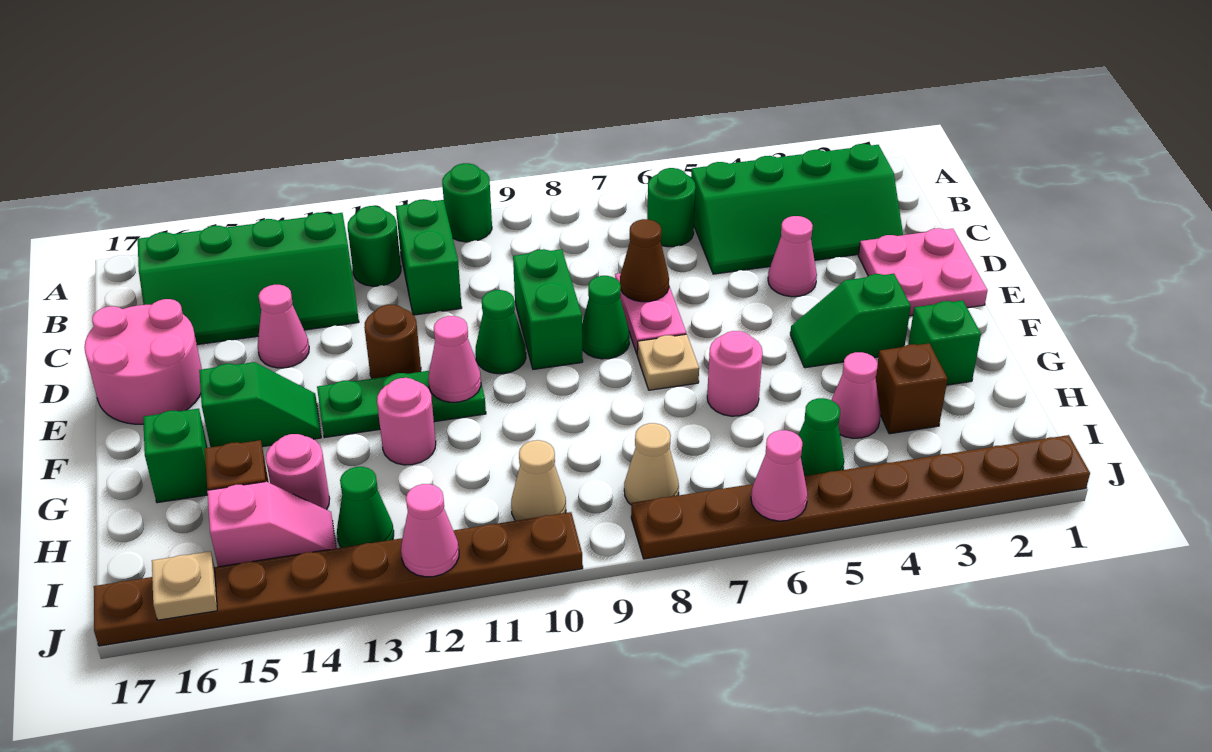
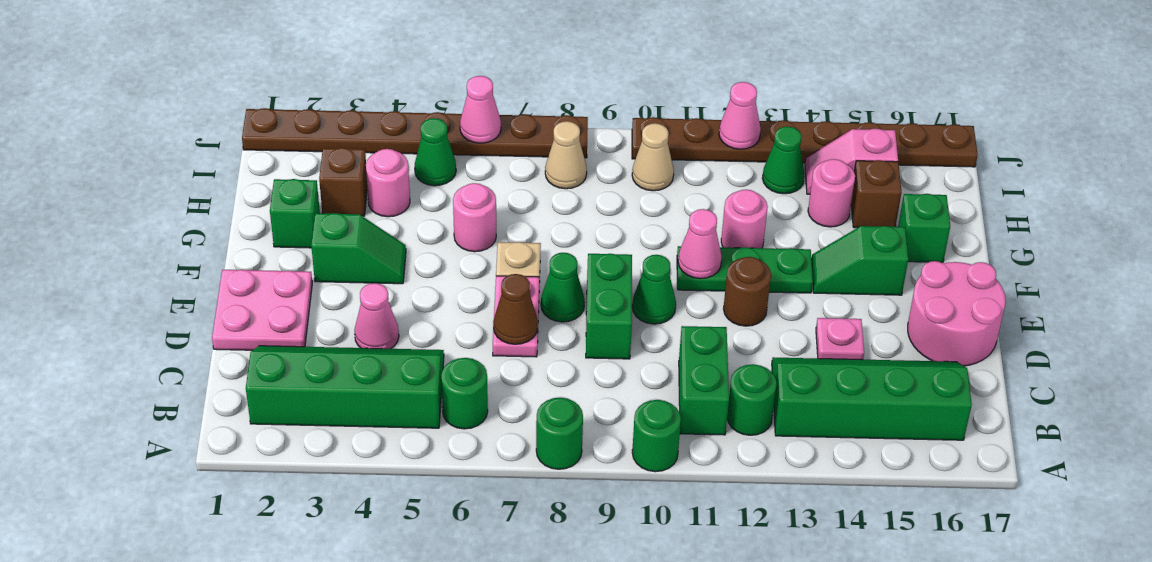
none -> green 1x1 round brick [536,398,583,469]
pink 1x1 cone [258,285,309,368] -> pink 1x1 plate [816,318,864,360]
pink 1x1 cone [831,352,881,438] -> pink 1x1 round brick [366,149,410,217]
tan 1x1 plate [152,551,217,620] -> none

